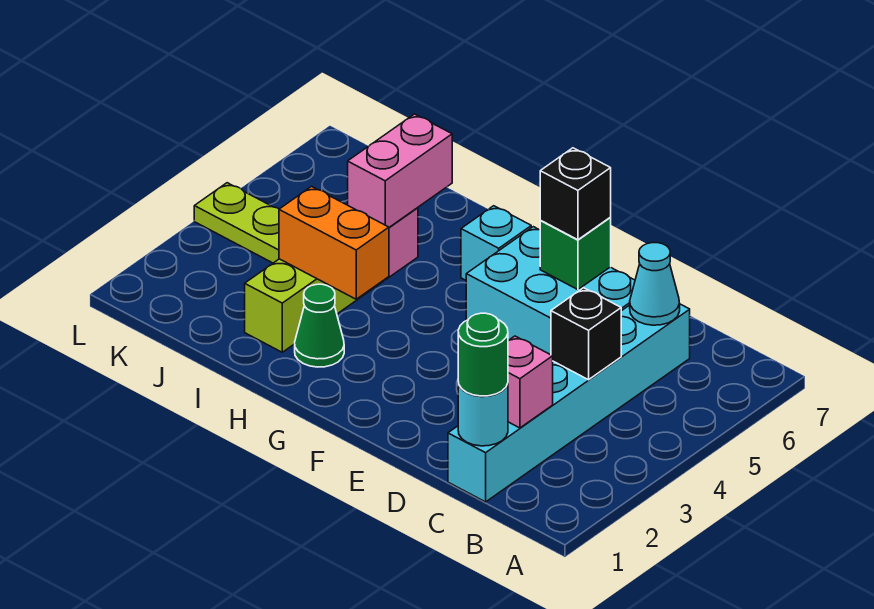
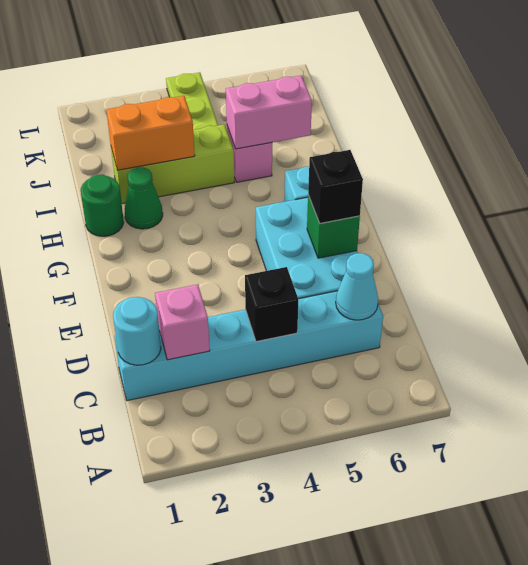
green 1x1 round brick [458,313,508,396] -> green 1x1 round brick moved to [81,175,124,236]
orange 1x2 brick [279,186,389,299] -> orange 1x2 brick turned to [106,96,195,170]

